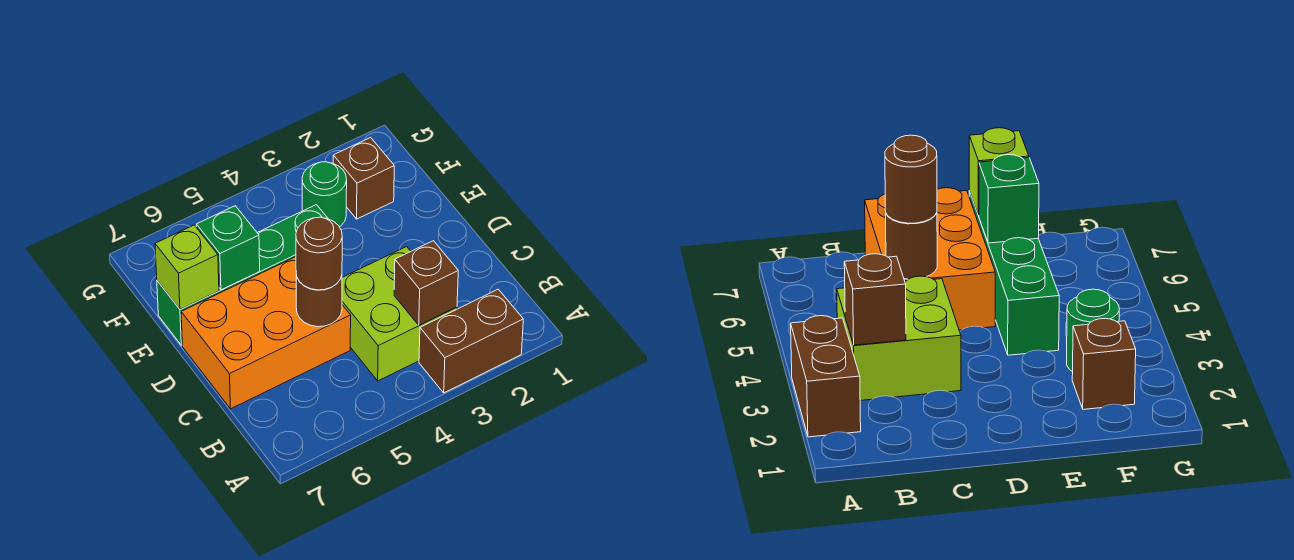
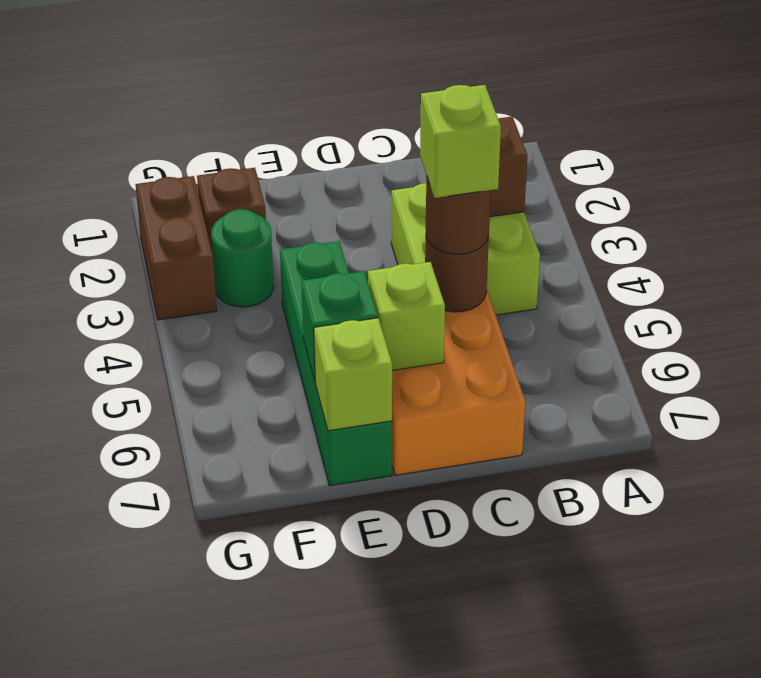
brown 1x2 brick [419,289,523,393] -> brown 1x2 brick moved to [135,176,217,320]
none -> lime 1x1 brick [420,85,501,198]
none -> lime 1x1 brick [368,262,445,370]

